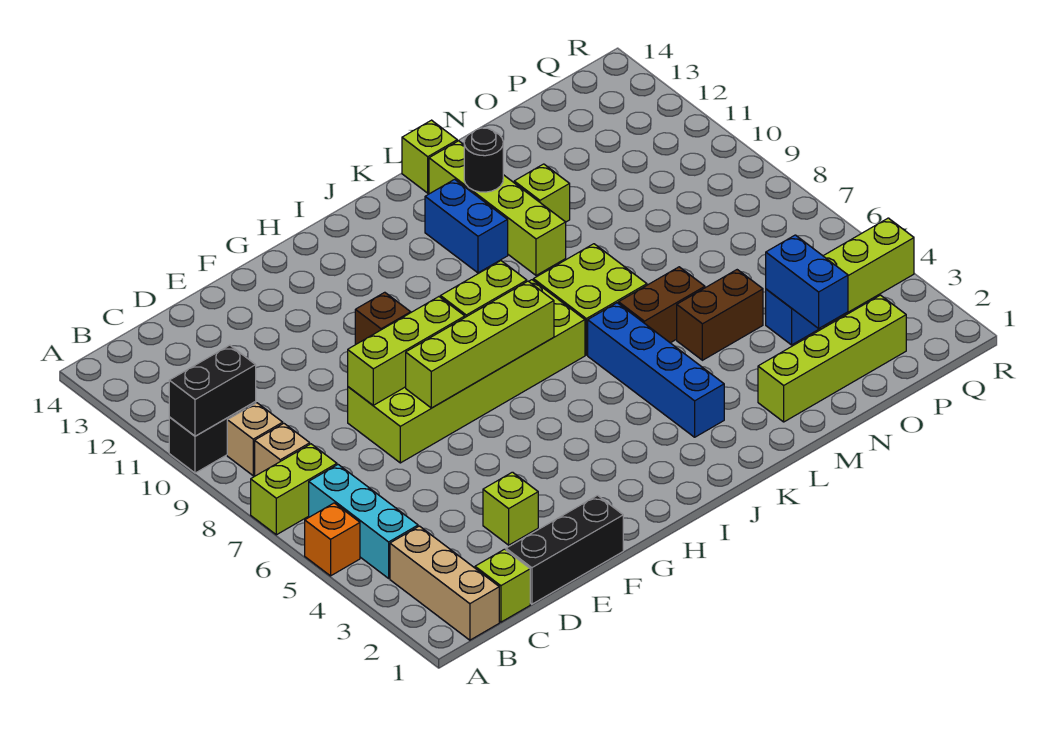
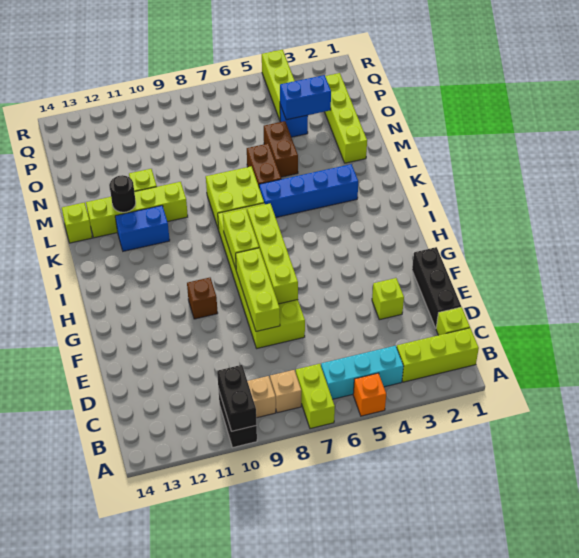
tan 1x3 brick [390,526,499,640] -> lime 1x3 brick [397,328,479,382]

